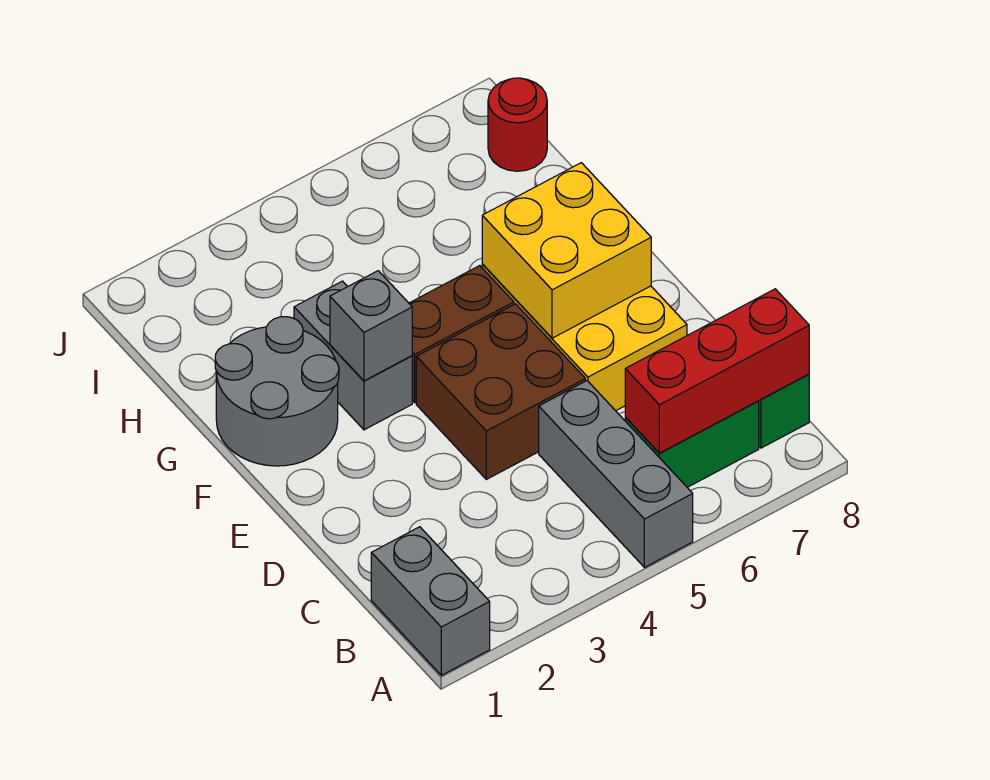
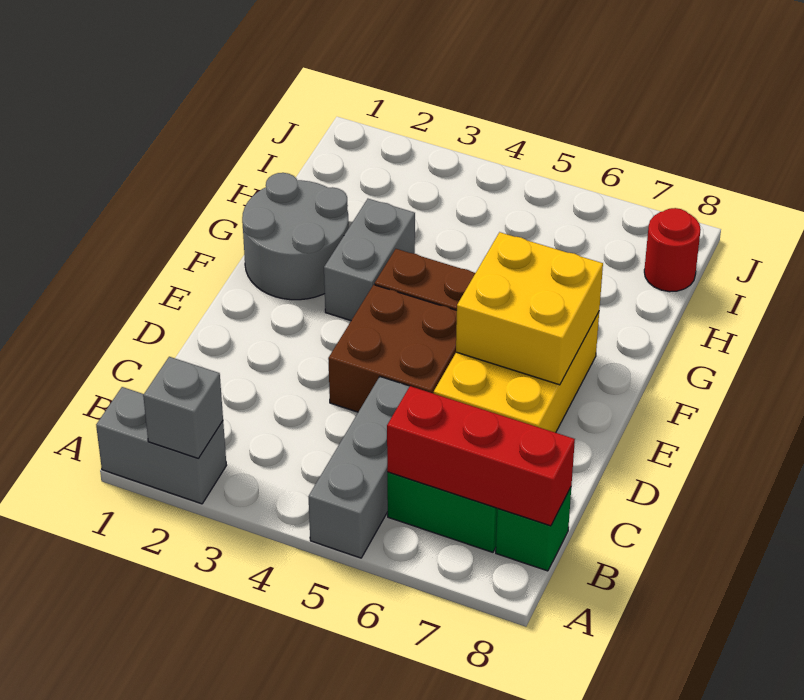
grey 1x2 brick [371,527,490,675] -> grey 1x2 brick turned to [96,387,227,504]
grey 1x1 brick [330,271,412,381] -> grey 1x1 brick moved to [143,357,223,458]

